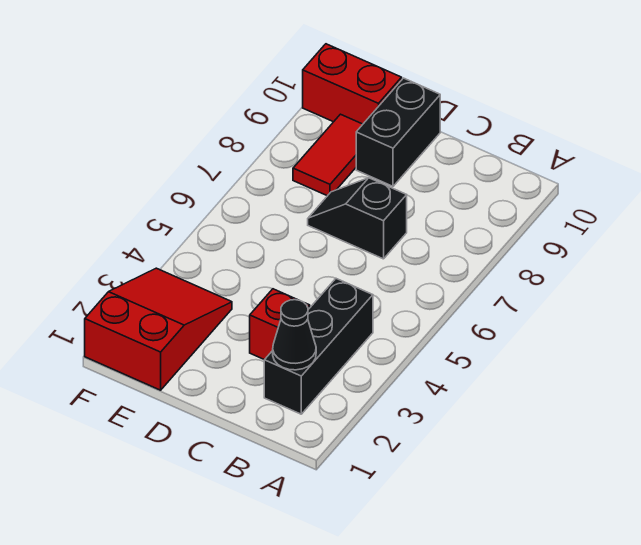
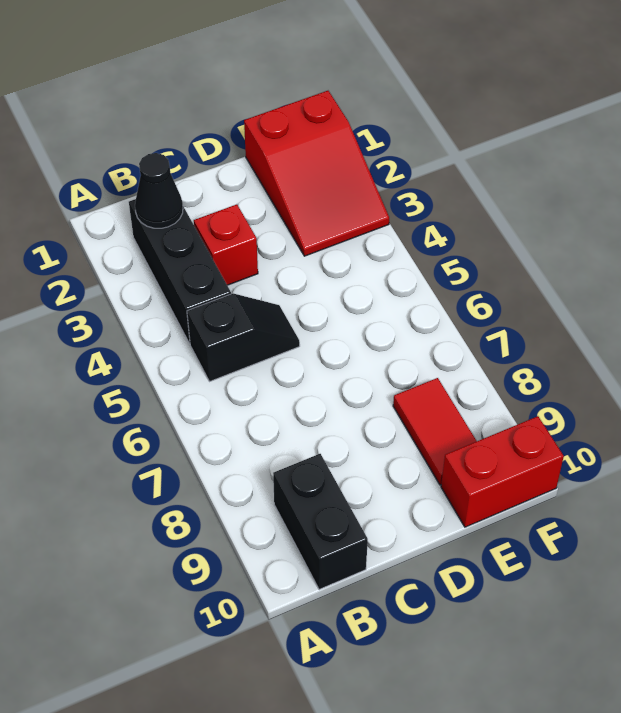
black 1x2 slope [308,178,407,259] -> black 1x2 slope moved to [187,293,300,382]
black 1x2 brick [356,78,440,186] -> black 1x2 brick moved to [273,454,368,590]

